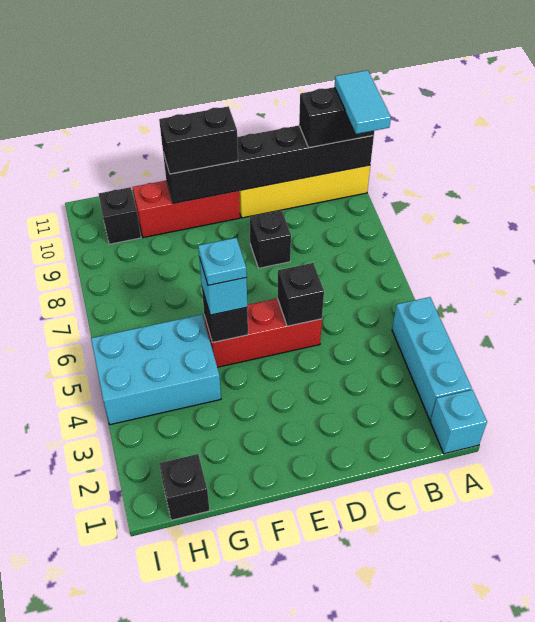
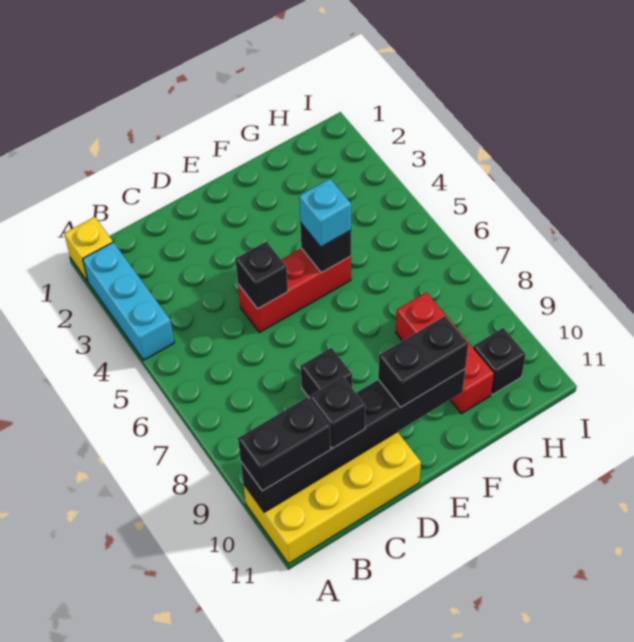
cyan 1x1 brick [431,390,487,454] -> yellow 1x1 brick [64,217,113,281]
cyan 1x2 tile [335,70,391,134] -> none
red 1x3 brick [133,181,240,238] -> red 1x3 brick turned to [396,292,494,414]
cyan 1x1 plate [198,238,247,285] -> none
cyan 2x3 brick [91,315,221,425] -> none
black 1x1 brick [159,454,210,520] -> black 1x1 brick moved to [309,376,365,449]

